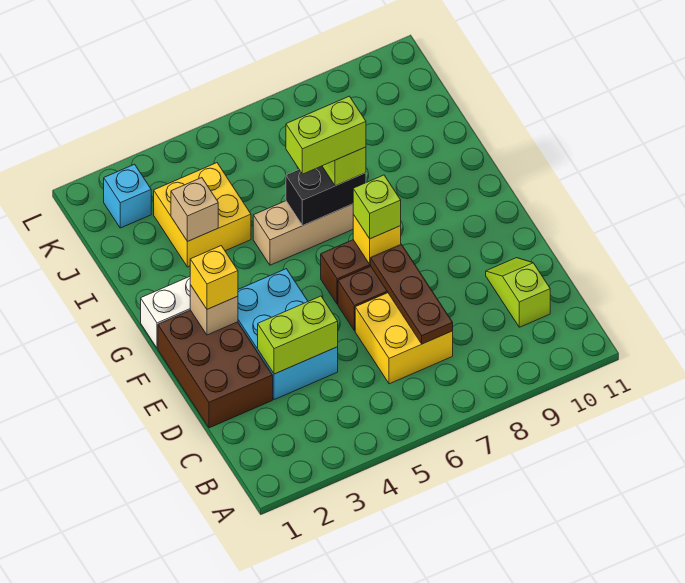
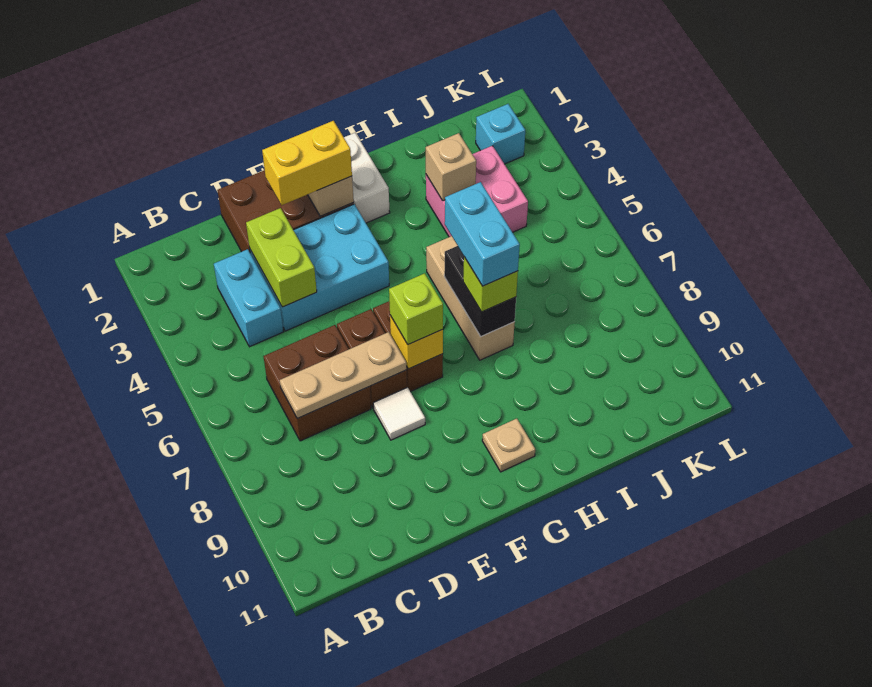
none -> cyan 1x2 brick [214,249,284,347]
yellow 2x2 brick [355,293,453,384] -> brown 2x2 brick [263,325,371,441]
brown 1x3 plate [370,244,453,344] -> tan 1x3 plate [280,332,406,418]
lime 1x2 slope [486,258,550,327] -> none
none -> white 1x1 tile [373,387,425,440]
yellow 1x1 brick [190,246,238,309] -> yellow 1x2 brick [262,121,352,205]
none -> tan 1x1 plate [482,419,535,472]
lime 1x2 brick [286,96,366,174] -> cyan 1x2 brick [445,182,520,286]
yellow 2x2 brick [154,163,251,267] -> pink 2x2 brick [426,146,528,237]

